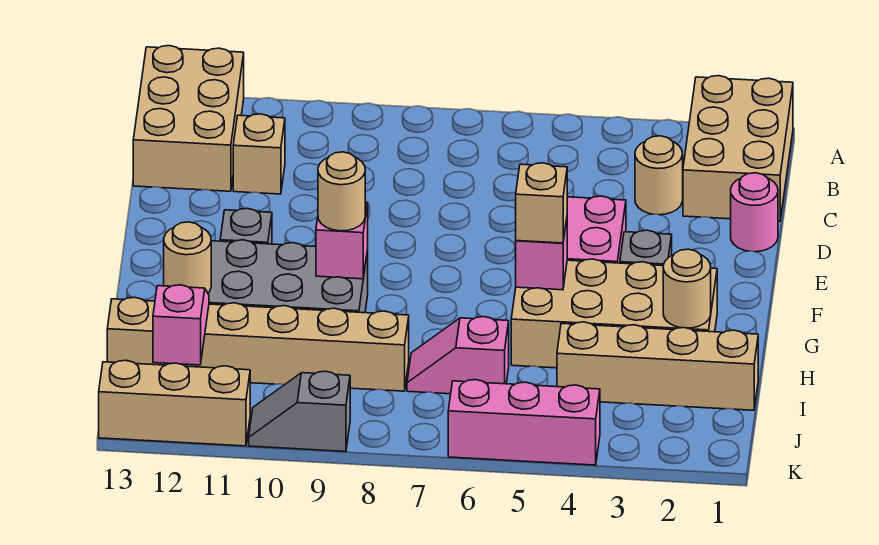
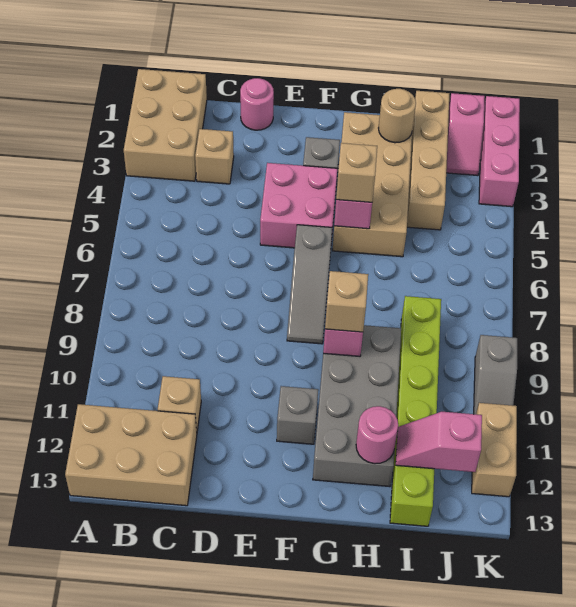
tan 2x3 brick [683,76,793,221] -> tan 2x3 brick turned to [124,69,207,181]
tan 1x1 round brick [635,136,683,215] -> tan 1x1 brick [195,129,234,184]
none -> grey 1x3 slope [287,225,332,344]
tan 1x1 round brick [318,152,365,231] -> tan 1x1 brick [325,271,368,332]
tan 1x1 round brick [164,222,211,293] -> pink 1x1 round brick [356,406,398,464]
pink 1x2 slope [407,317,509,394] -> pink 1x2 slope moved to [446,93,485,175]
tan 1x6 brick [107,297,409,391] -> lime 1x6 brick [390,296,441,526]
pink 1x3 brick [448,380,600,465] -> pink 1x3 brick moved to [479,96,520,207]
tan 1x3 brick [99,360,250,446] -> tan 1x2 brick [472,403,517,497]

